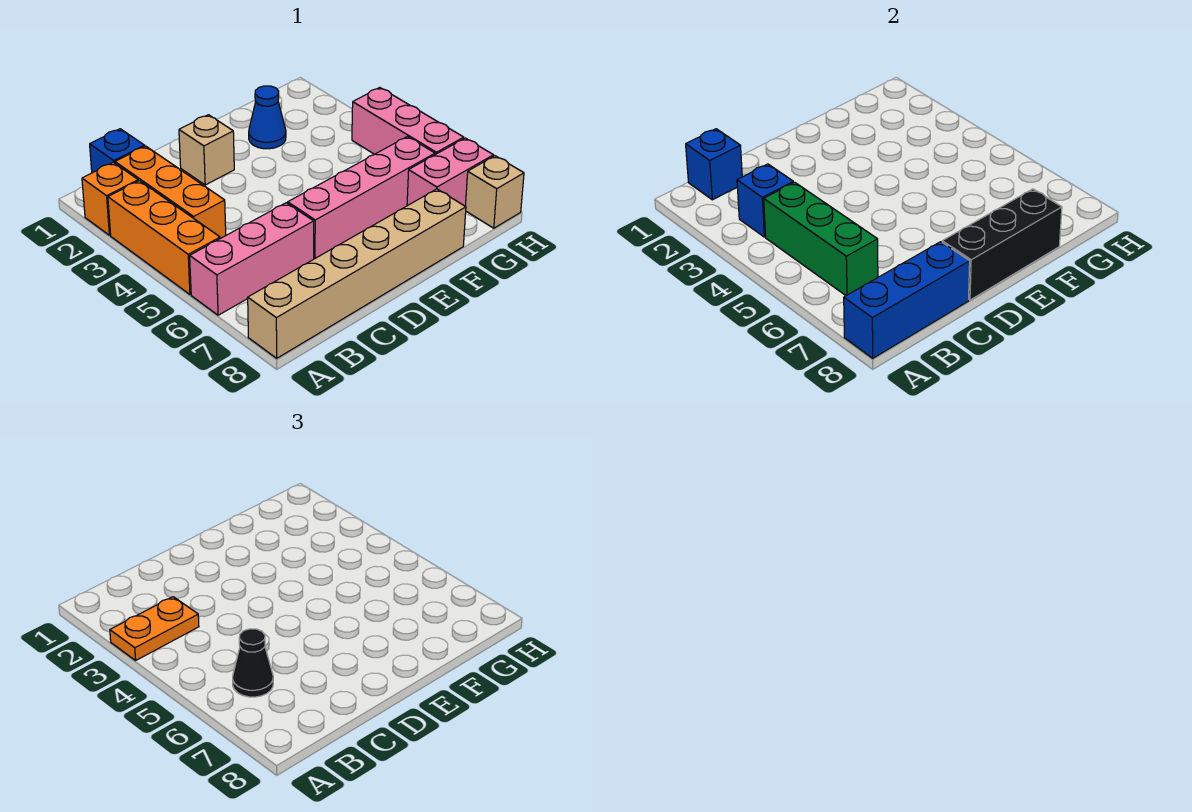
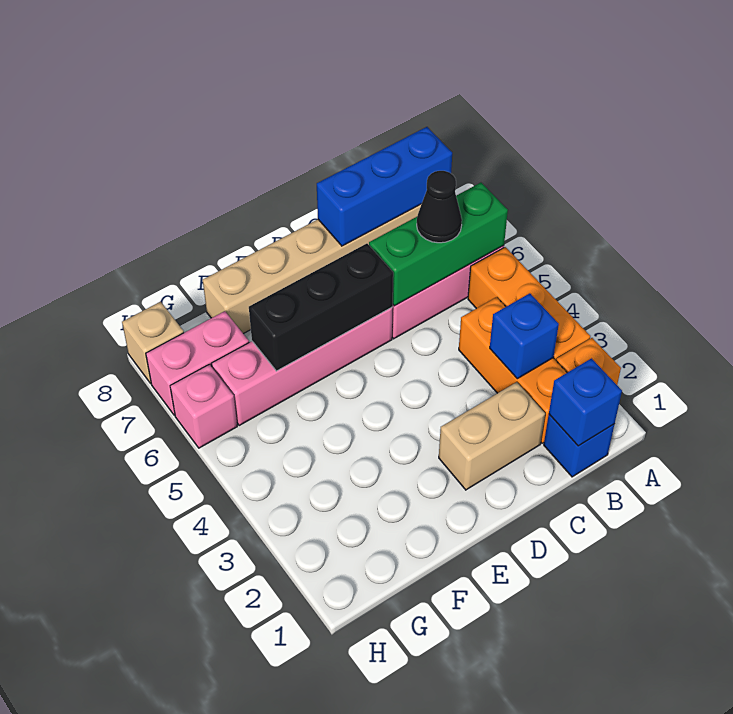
orange 1x2 plate [110,597,199,660] -> none
green 1x3 brick [764,182,878,296] -> green 1x3 brick turned to [369,183,508,306]
tan 1x1 brick [179,115,234,185] -> tan 1x2 brick [439,382,545,490]
black 1x3 brick [942,189,1062,300] -> black 1x3 brick moved to [249,244,393,371]
blue 1x1 cone [249,86,286,149] -> none
pink 1x3 brick [352,88,464,155] -> pink 1x1 brick [170,364,237,448]

